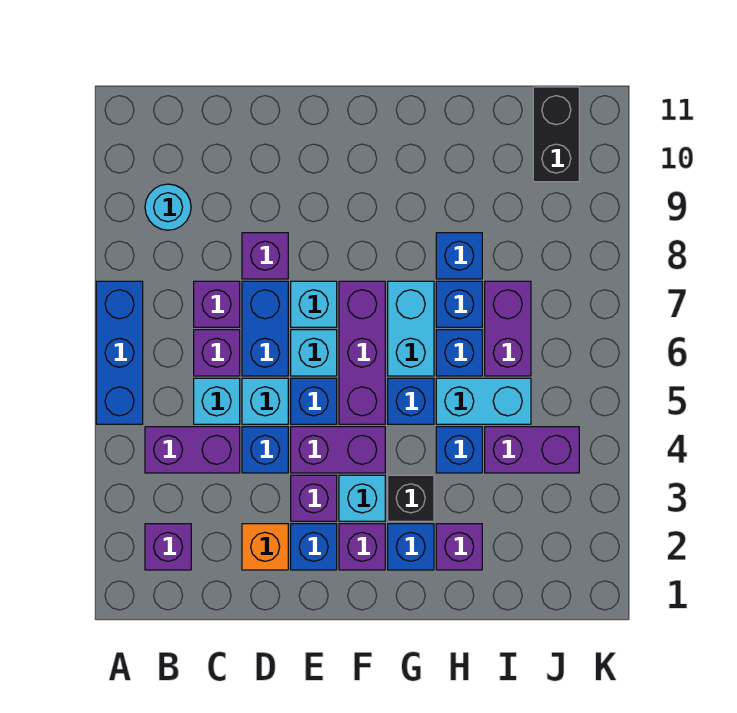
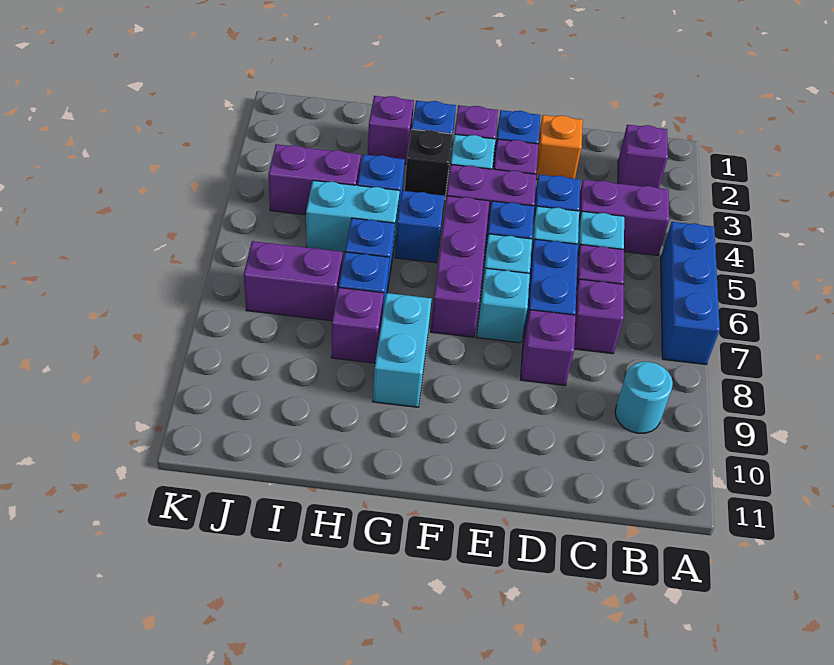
cyan 1x2 brick [388,281,434,376] -> cyan 1x2 brick moved to [373,293,431,407]
blue 1x1 brick [436,233,482,279] -> purple 1x1 brick [331,287,384,363]
purple 1x2 brick [485,281,531,376] -> purple 1x2 brick turned to [244,241,343,321]
black 1x2 brick [533,87,579,182] -> none

